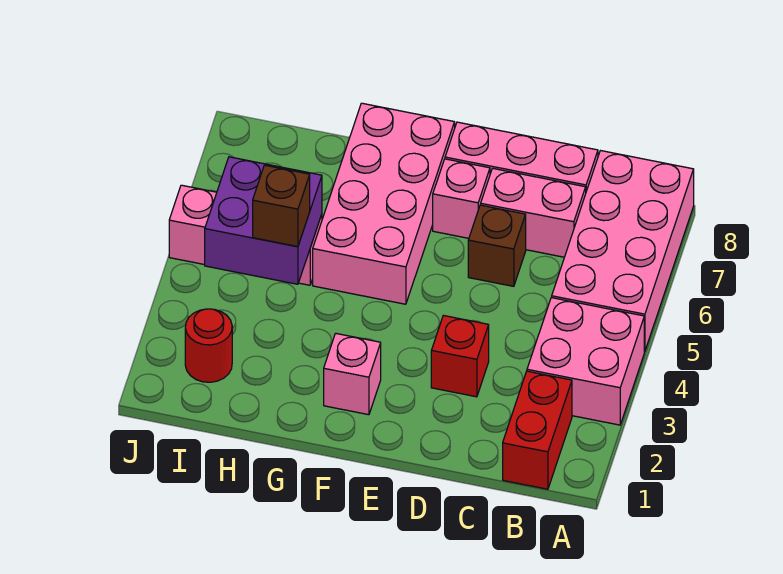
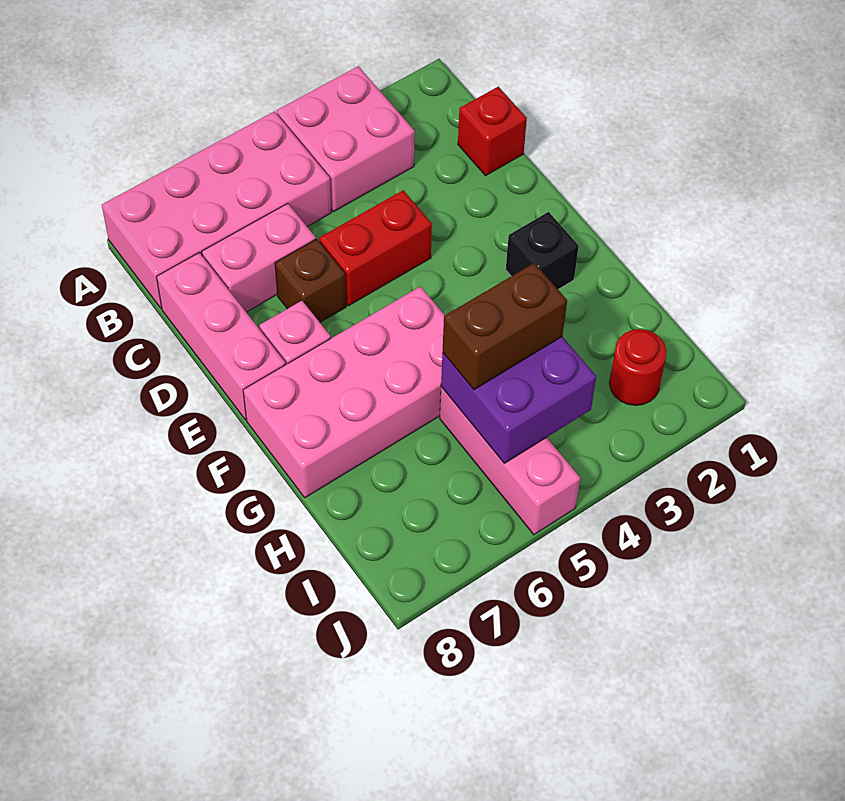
red 1x2 brick [503,371,572,489] -> red 1x2 brick moved to [319,190,432,306]
pink 1x2 brick [481,168,586,257] -> pink 1x2 brick turned to [202,204,316,312]
red 1x1 brick [431,315,489,397] -> red 1x1 brick moved to [458,87,527,176]
pink 1x1 brick [324,333,381,415] -> black 1x1 brick [506,212,579,289]
brown 1x1 brick [253,165,310,247] -> brown 1x2 brick [443,263,567,390]

